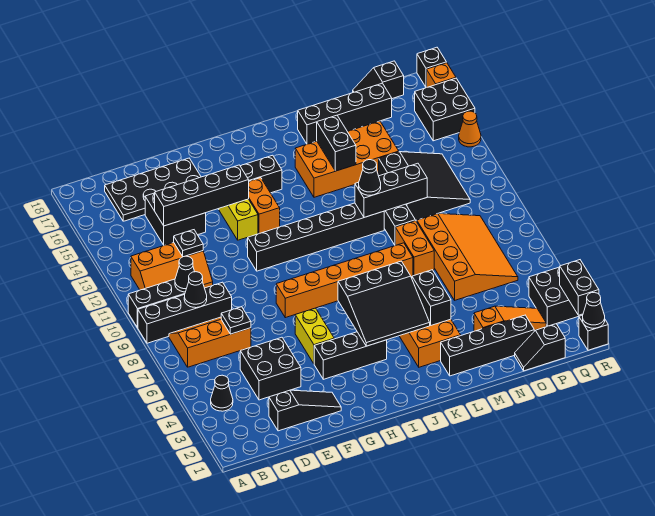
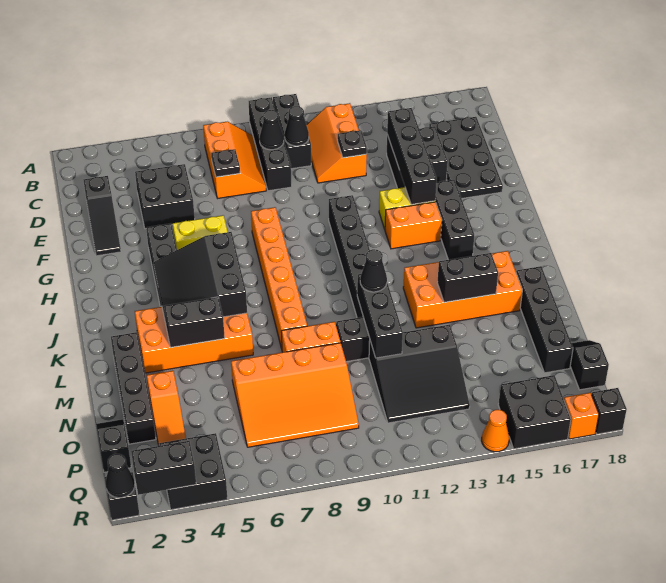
black 1x1 cone [211,375,233,411] -> none
orange 2x4 brick [295,121,399,197] -> orange 2x4 brick turned to [403,251,522,328]

